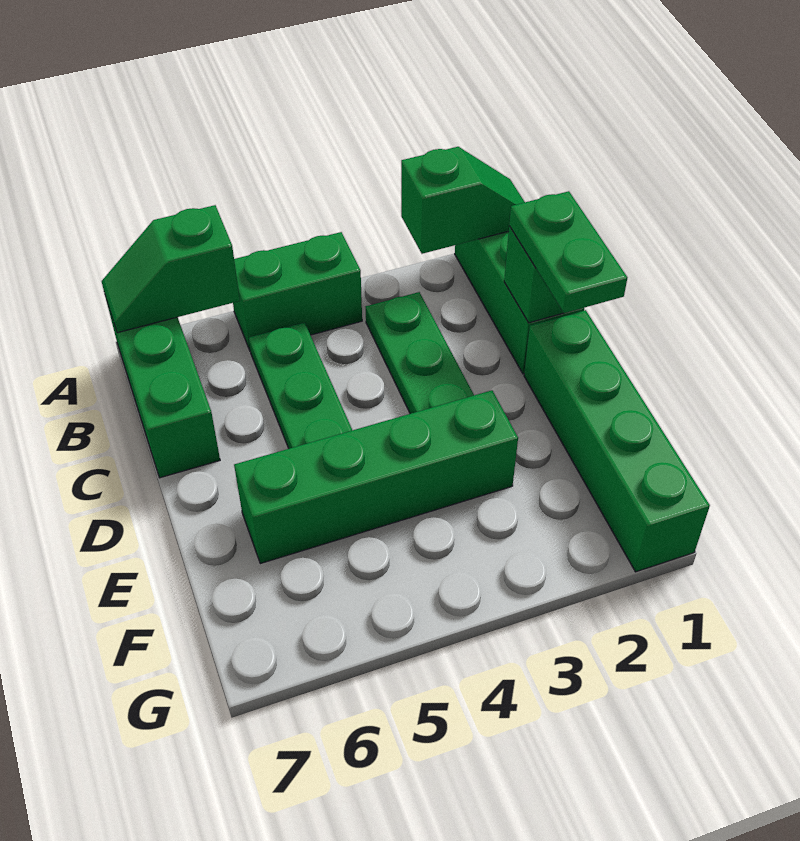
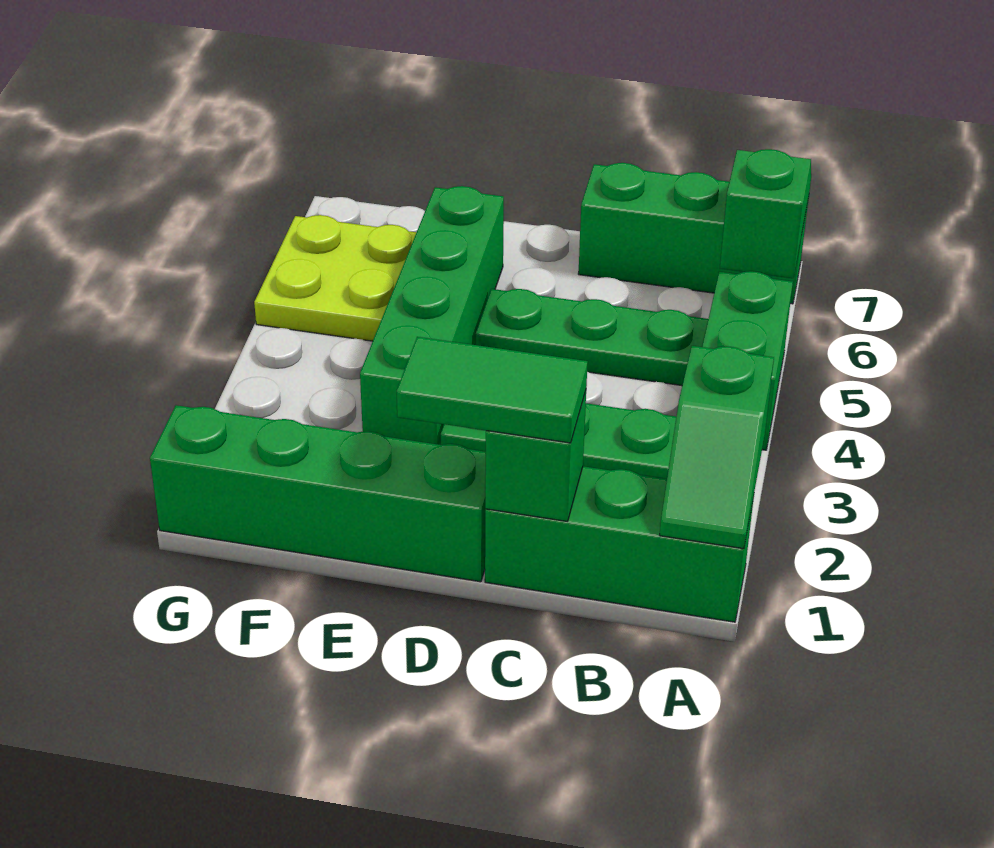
green 1x2 plate [509,191,627,313] -> green 1x2 tile [397,337,588,443]
none -> lime 2x2 plate [254,215,416,341]

